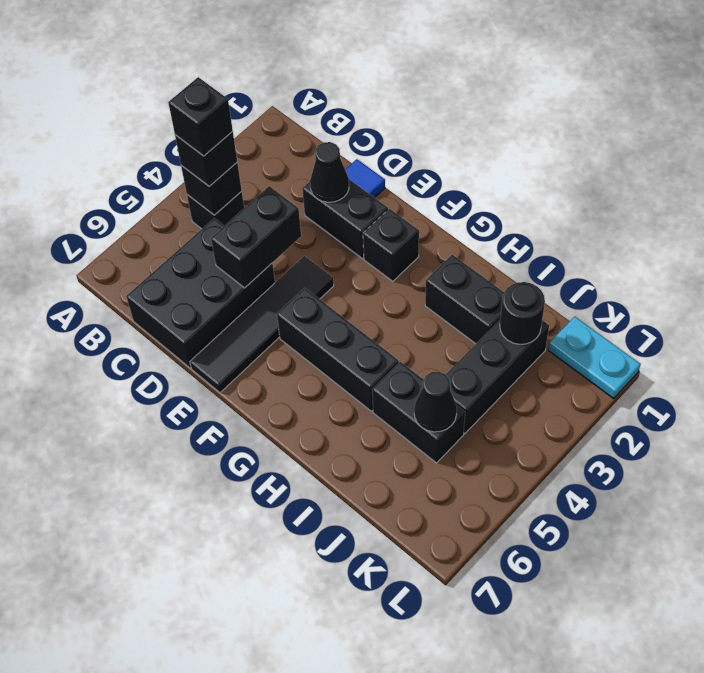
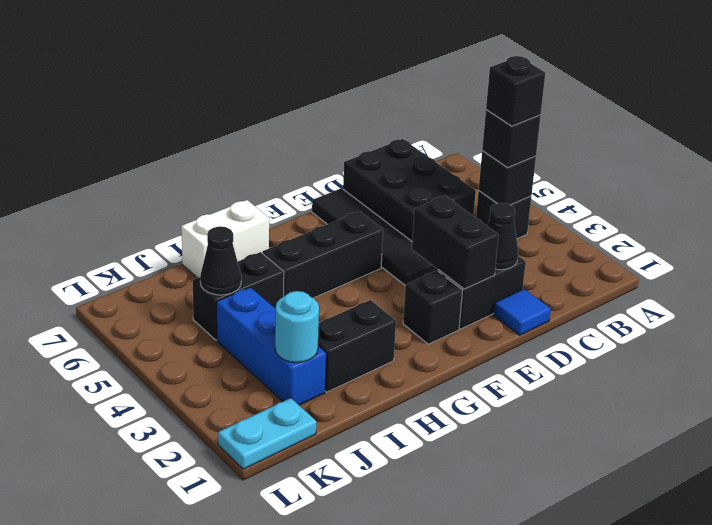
black 1x2 brick [211,186,301,288] -> black 1x2 brick moved to [412,196,499,289]
none -> white 1x2 brick [181,200,269,278]
black 1x3 brick [446,320,549,434] -> blue 1x3 brick [217,287,326,405]
black 1x1 round brick [500,282,545,344] -> cyan 1x1 round brick [275,291,319,362]

